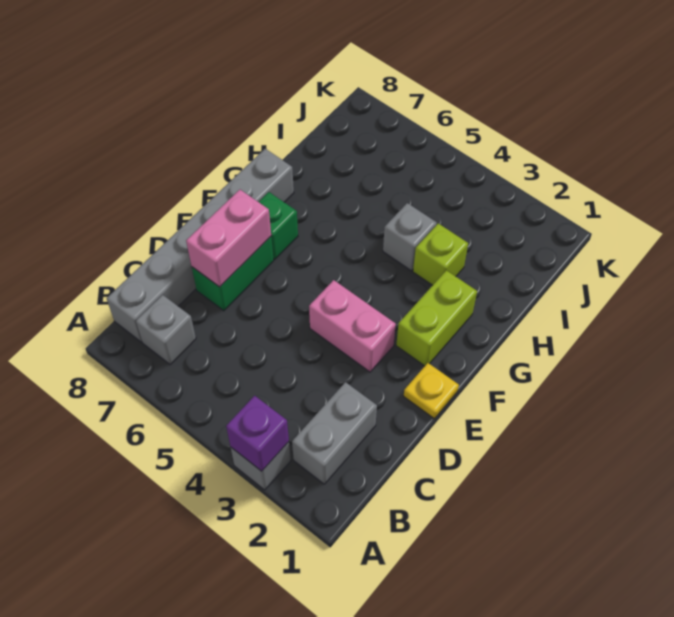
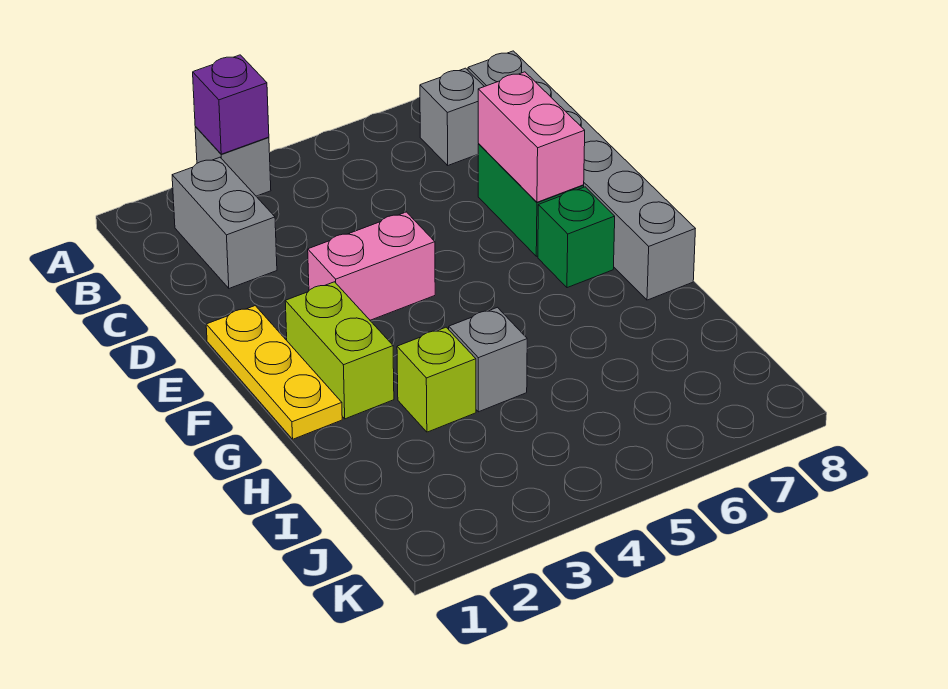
yellow 1x1 plate [404,363,459,419] -> yellow 1x3 plate [206,306,342,439]

